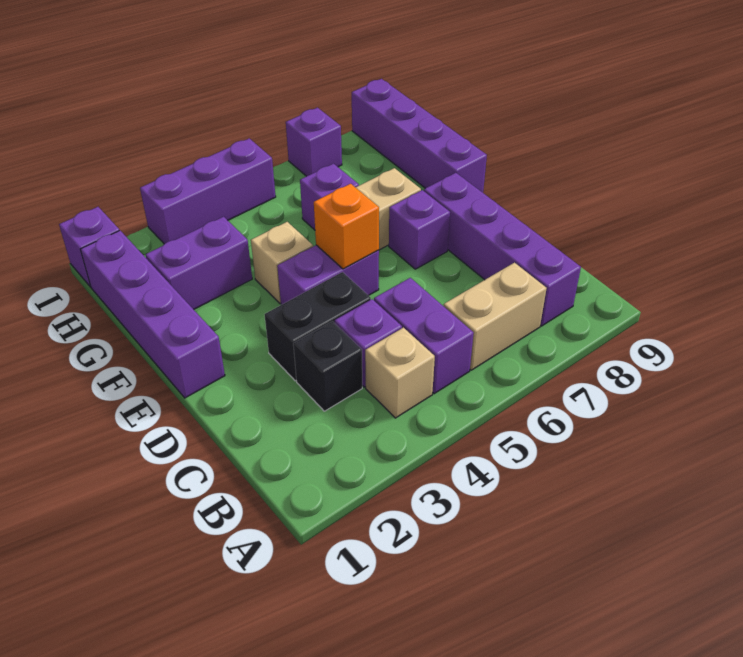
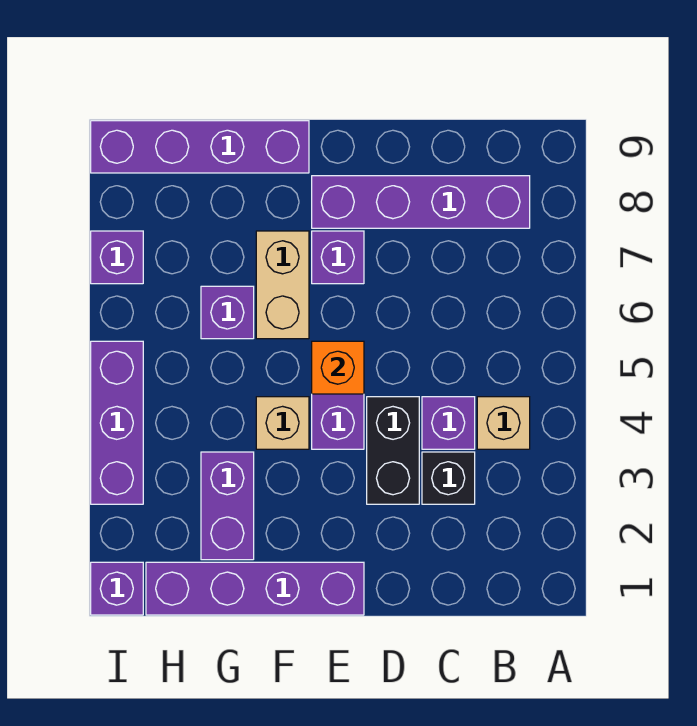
purple 1x2 brick [374,278,473,394] -> none
tan 1x2 brick [444,263,547,370] -> none

